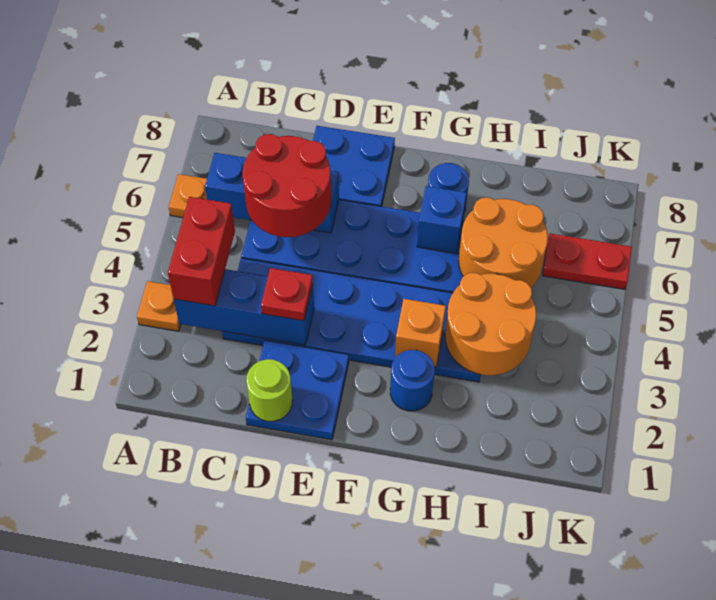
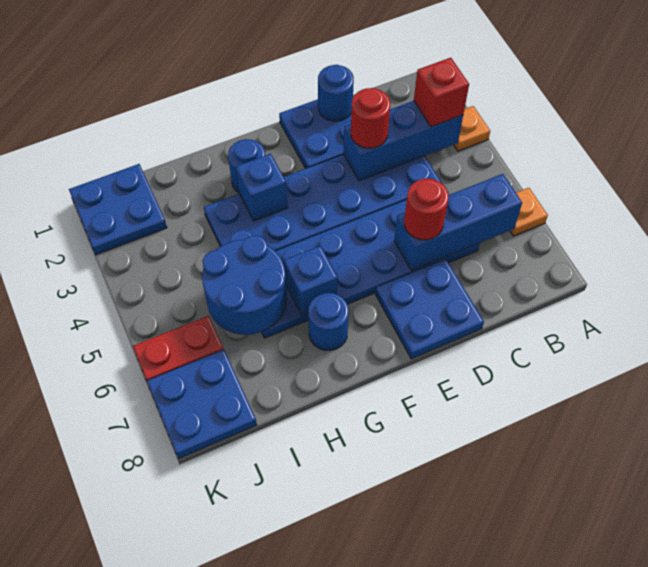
red 1x2 brick [168,197,235,306] -> red 1x1 brick [414,58,469,127]
red 2x2 round brick [243,134,331,237] -> red 1x1 round brick [404,179,449,240]
lime 1x1 round brick [246,359,292,421] -> blue 1x1 round brick [318,65,354,121]
red 1x1 plate [261,268,313,321] -> red 1x1 round brick [351,88,390,148]
orange 1x1 brick [395,299,446,367] -> blue 1x1 brick [236,154,288,221]
orange 2x2 round brick [445,273,536,375] -> none
orange 2x2 round brick [459,198,548,287] -> blue 2x2 round brick [202,235,287,335]
none -> blue 2x2 plate [69,164,167,255]
none -> blue 2x2 plate [147,350,257,459]

